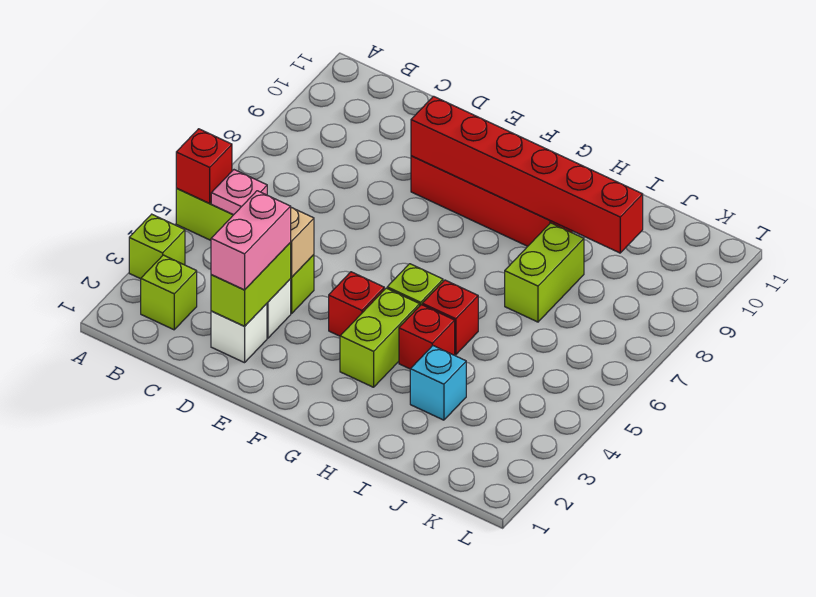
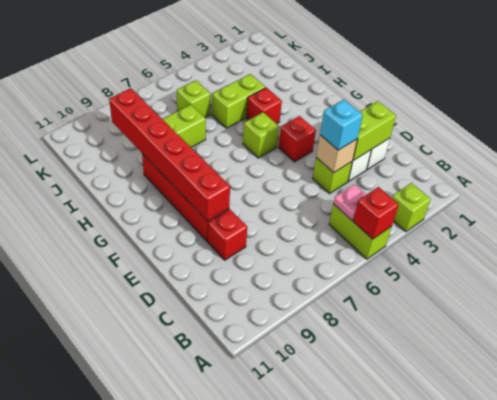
lime 1x1 brick [141,255,197,330] -> lime 1x1 brick moved to [177,80,210,117]
pink 1x2 brick [211,191,291,290] -> none
lime 1x2 brick [340,288,420,387] -> lime 1x2 brick moved to [212,74,266,128]
red 1x1 brick [422,280,478,355] -> red 1x1 brick moved to [208,210,247,260]
cyan 1x1 brick [410,346,466,420] -> cyan 1x1 brick moved to [320,100,363,150]

